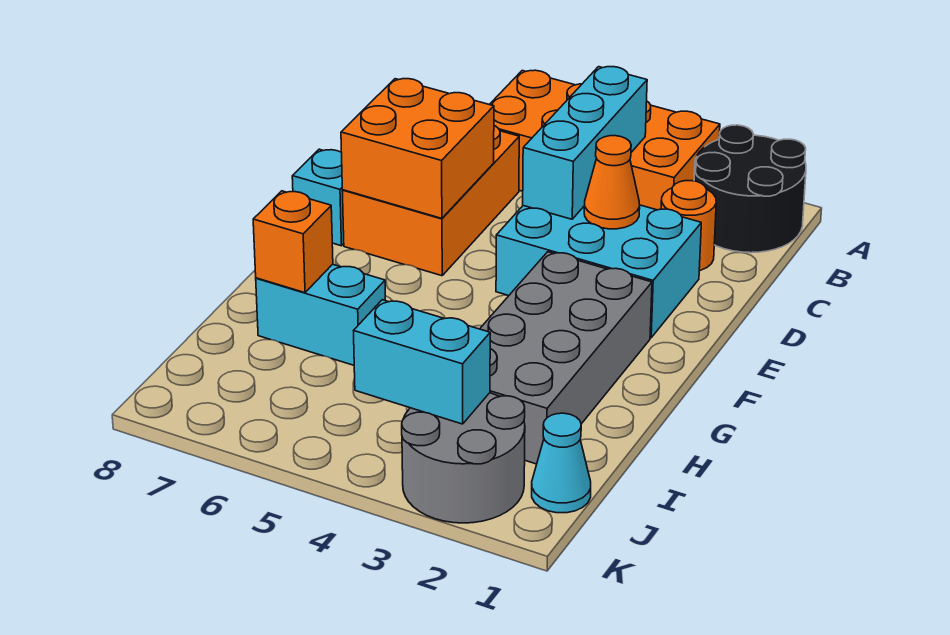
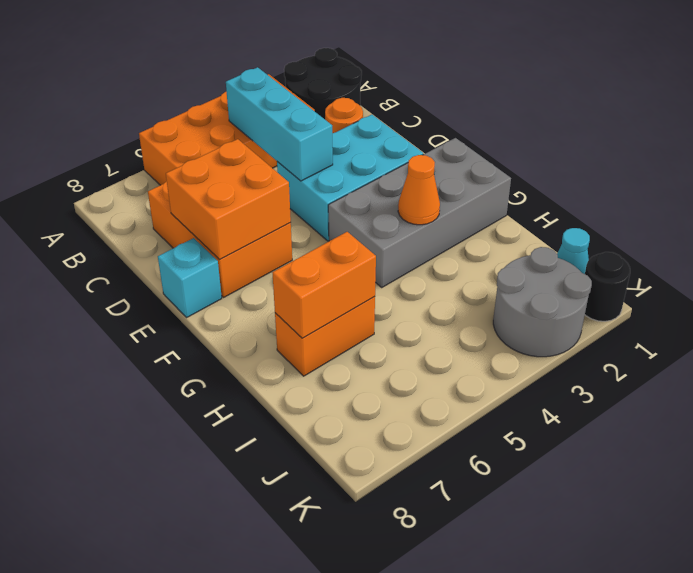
orange 1x1 cone [584,136,640,229] -> orange 1x1 cone moved to [398,155,440,225]
grey 2x4 brick [480,252,652,464] -> grey 2x4 brick turned to [328,138,511,287]
cyan 1x2 brick [256,264,385,365] -> orange 1x2 brick [275,296,375,376]
orange 1x1 brick [253,191,333,293] -> orange 1x2 brick [272,232,376,338]
cyan 1x2 brick [354,300,490,424] -> none
none -> black 1x1 round brick [585,252,630,321]

